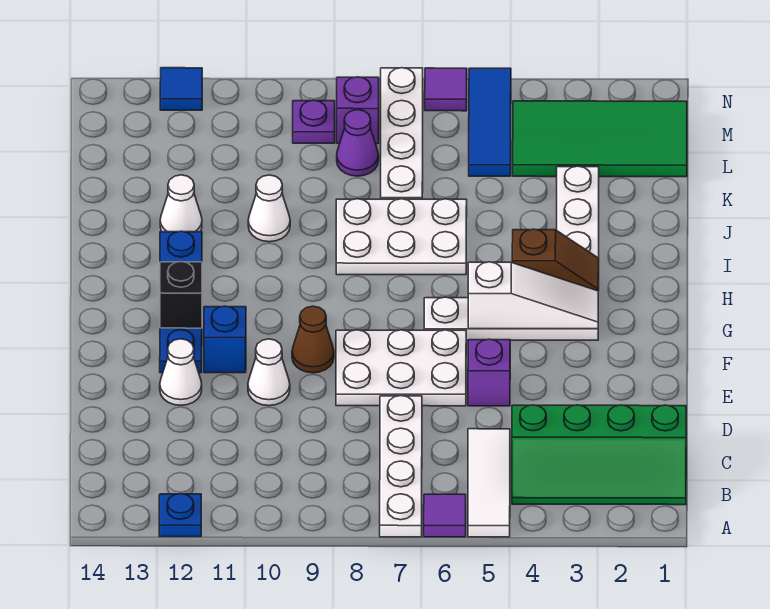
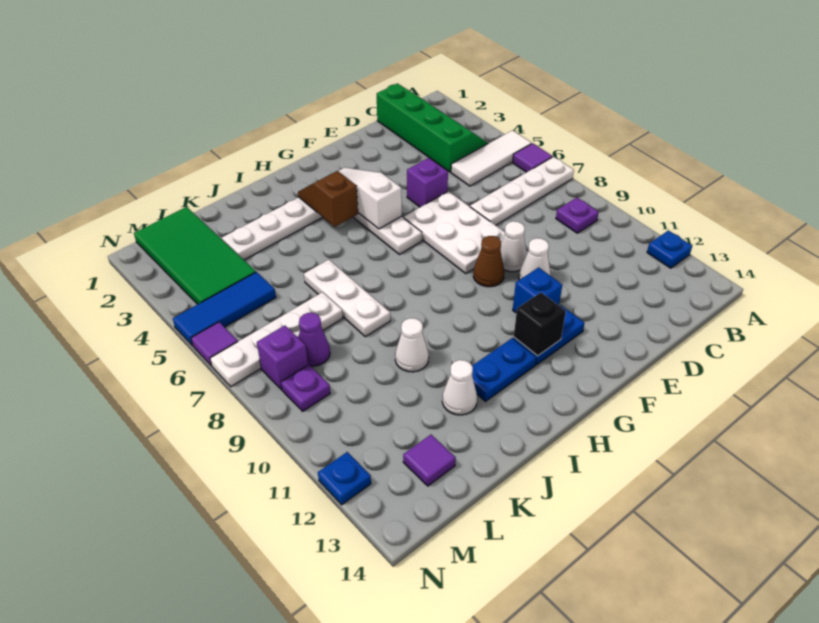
none -> purple 1x1 plate [556,198,599,233]
white 1x1 cone [160,339,202,405] -> white 1x1 cone moved to [500,221,527,272]
white 2x3 plate [336,199,467,275] -> white 1x3 plate [304,259,390,337]
none -> purple 1x1 tile [403,435,456,486]
blue 1x1 tile [160,68,202,110] -> blue 1x1 plate [318,452,371,505]

